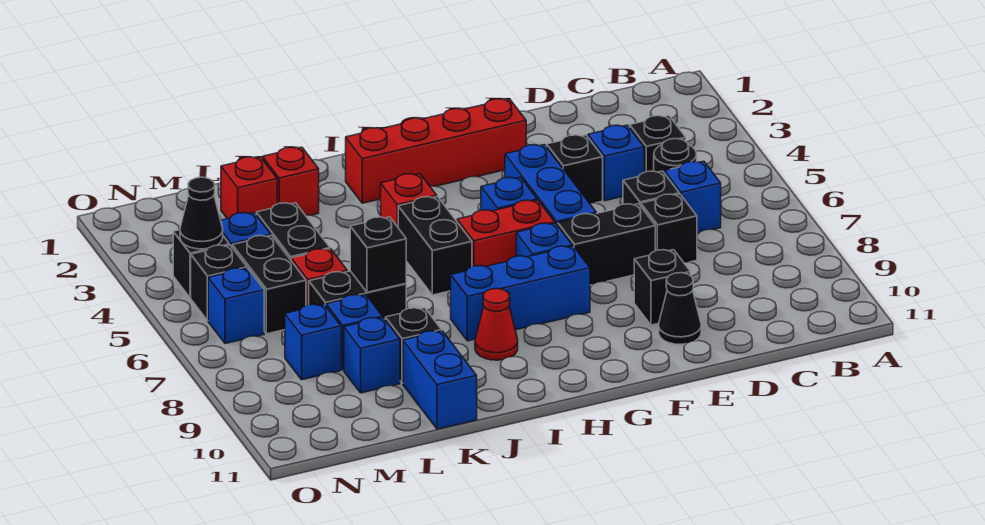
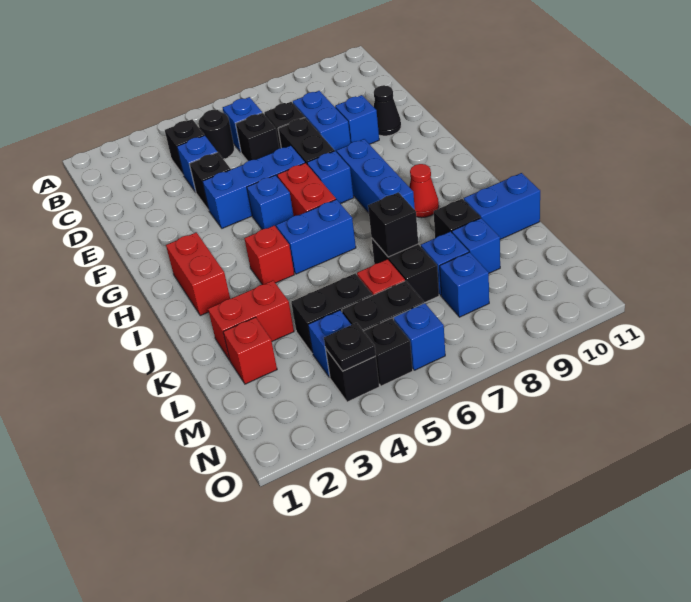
none -> blue 1x2 brick [293,91,351,152]
black 1x1 brick [634,250,690,325] -> blue 1x1 brick [335,95,379,144]
red 1x4 brick [346,99,526,203] -> red 1x2 brick [166,232,230,316]
black 1x2 brick [398,197,472,295] -> blue 1x2 brick [276,199,356,274]
red 1x1 brick [263,147,319,216] -> red 1x2 brick [208,281,294,360]
black 1x1 cone [180,177,223,249] -> black 1x1 plate [324,323,376,371]

